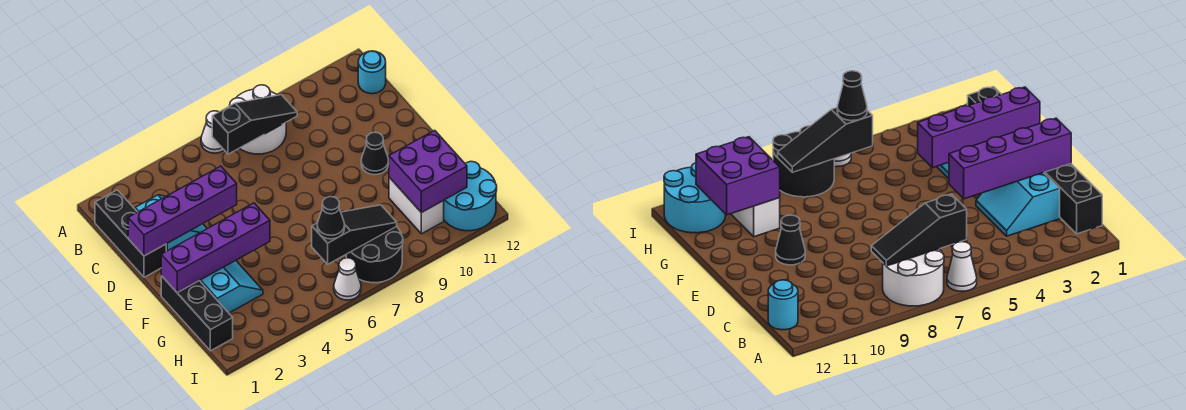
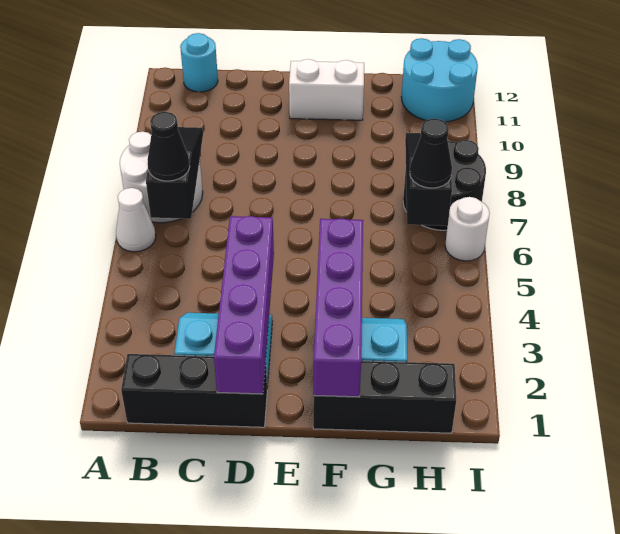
black 1x1 cone [361,132,389,175] -> black 1x1 cone moved to [148,112,190,181]
white 1x2 brick [389,177,444,234] -> white 1x2 brick moved to [289,59,364,120]
purple 2x2 brick [389,130,467,213] -> none
white 1x1 cone [334,258,361,300] -> white 1x1 round brick [445,197,490,261]

